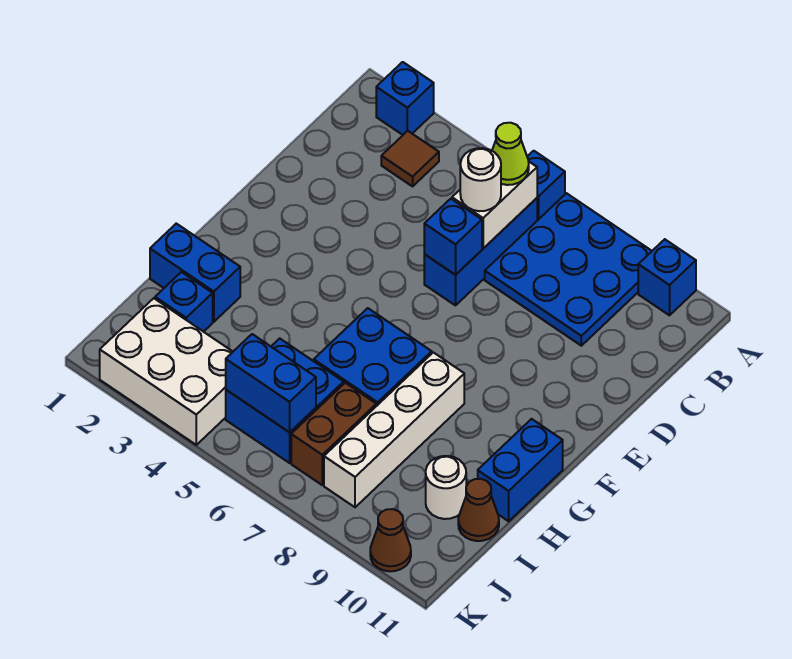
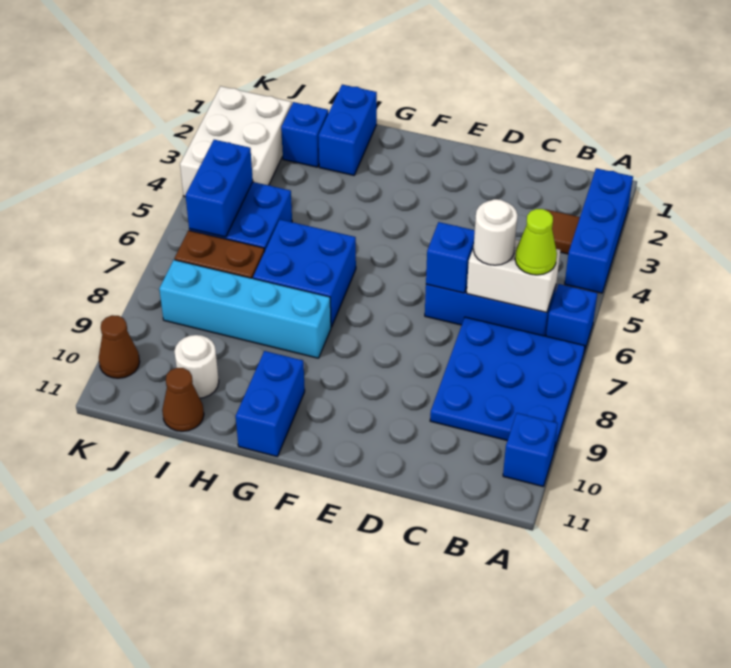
blue 1x1 brick [376,62,434,135] -> blue 1x3 brick [565,168,633,293]
white 1x4 brick [324,352,464,507] -> cyan 1x4 brick [159,260,331,358]
blue 1x2 brick [478,419,563,521] -> blue 1x2 brick turned to [236,351,305,457]

